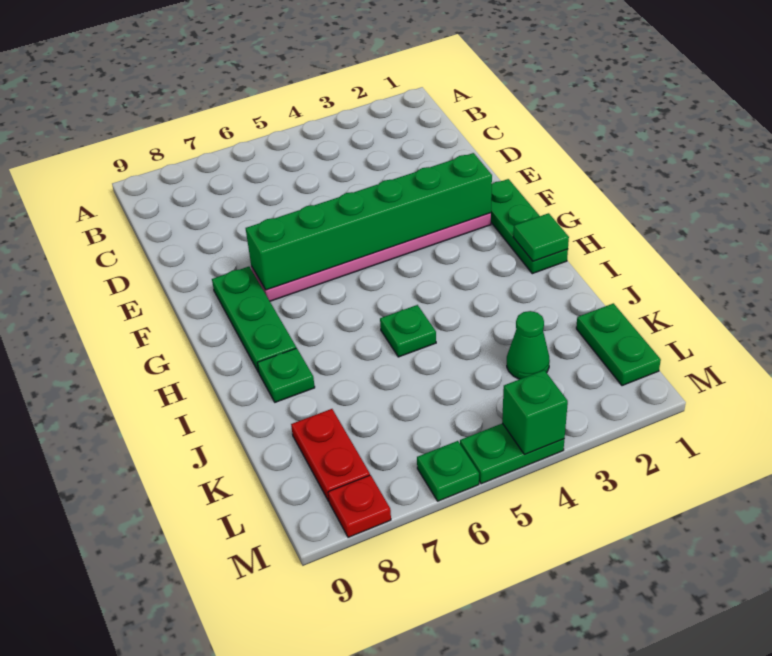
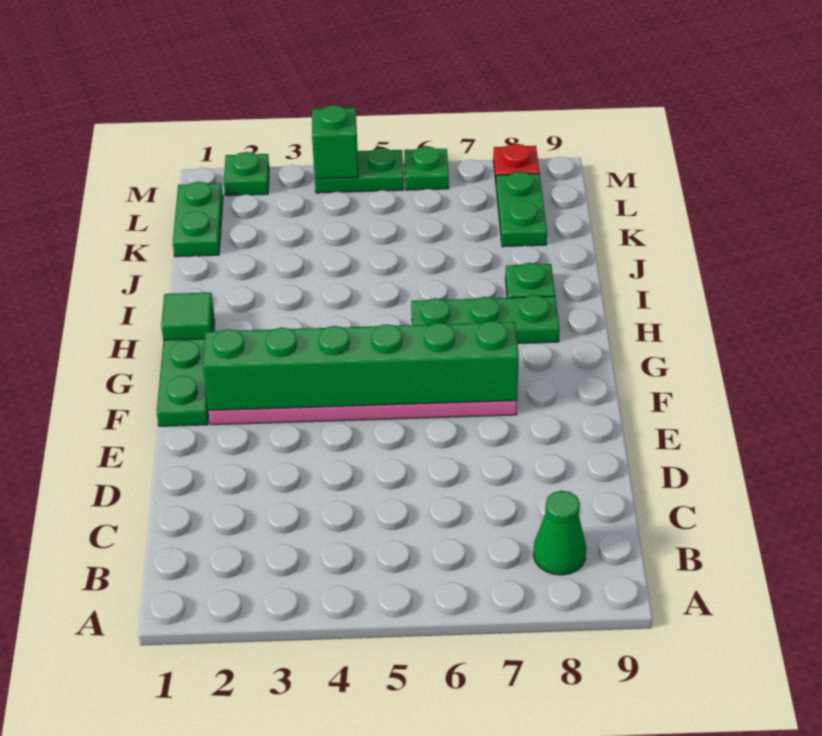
green 1x3 plate [212,267,296,372] -> green 1x3 plate turned to [411,295,560,344]
green 1x1 plate [380,305,436,357] -> green 1x1 plate moved to [224,152,269,196]
green 1x1 cone [507,311,550,379] -> green 1x1 cone moved to [533,491,586,575]
red 1x2 plate [291,409,370,501] -> green 1x2 plate [496,172,547,247]

